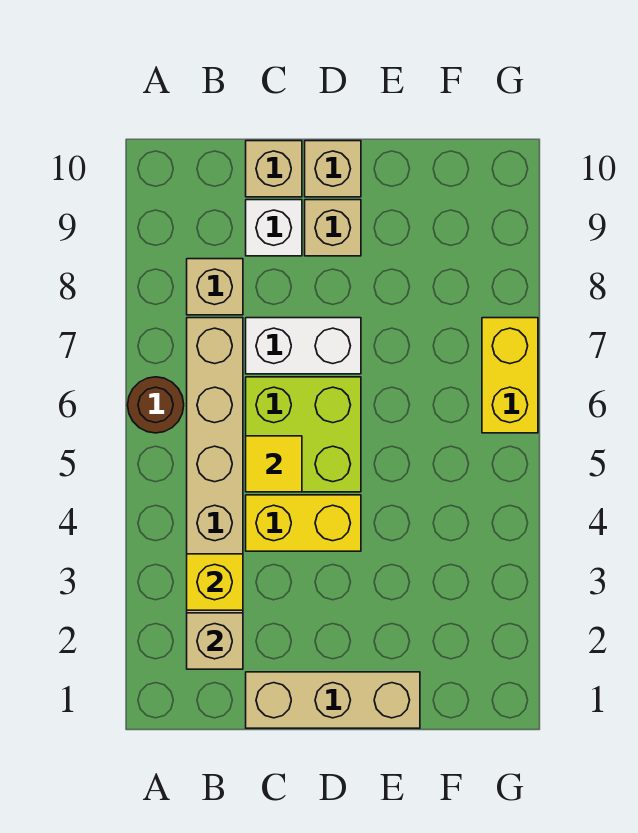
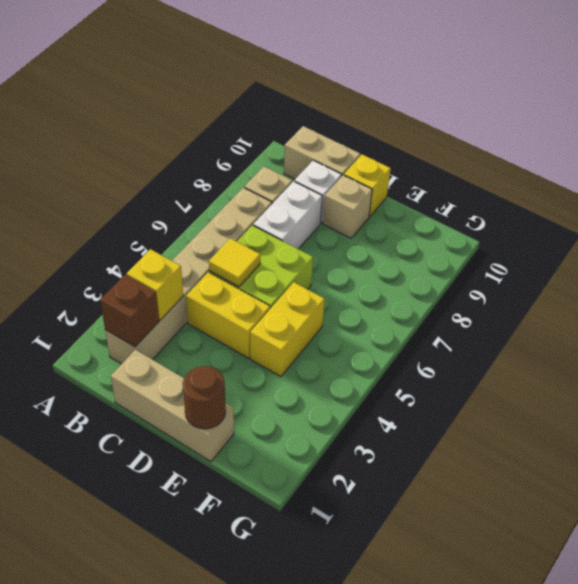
brown 1x1 round brick [128,377,184,433] -> brown 1x1 round brick moved to [183,366,226,429]
tan 1x1 brick [187,613,243,669] -> brown 1x1 brick [100,275,159,347]
white 1x2 brick [246,318,361,374] -> white 1x2 brick turned to [253,181,322,249]
tan 1x1 brick [246,141,302,197] -> tan 1x2 brick [284,126,360,179]
tan 1x1 brick [305,141,361,197] -> yellow 1x1 brick [344,155,391,217]
yellow 1x2 brick [482,318,538,433] -> yellow 1x2 brick moved to [250,282,325,377]

